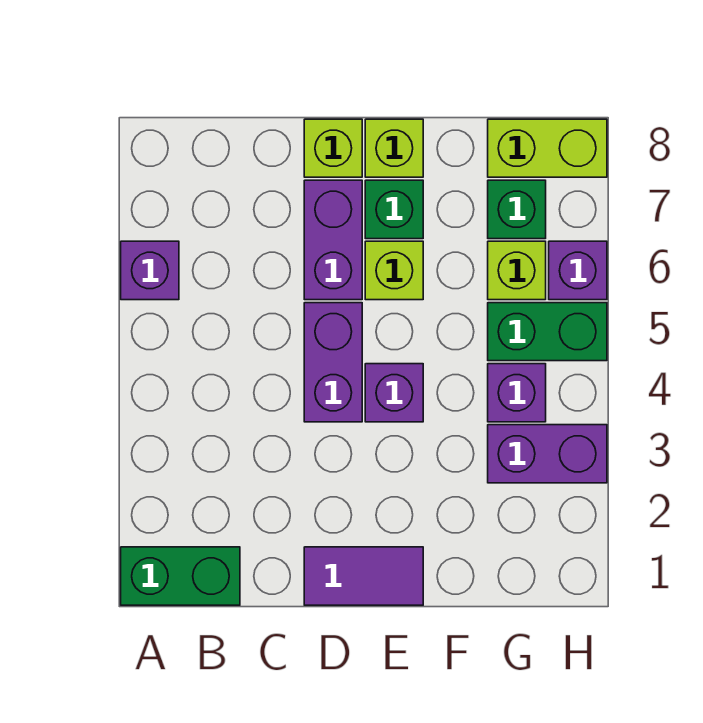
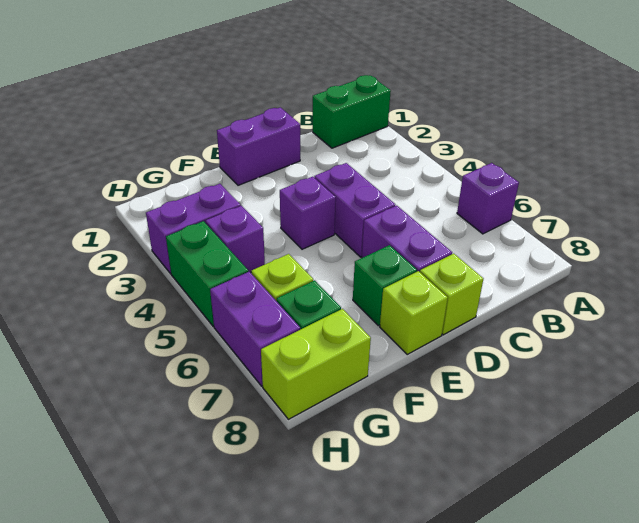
purple 1x2 tile [304,547,423,605] -> purple 1x2 brick [217,107,300,185]
lime 1x1 brick [365,241,423,300] -> none
green 1x2 brick [488,303,607,361] -> green 1x2 brick turned to [166,221,248,326]
purple 1x1 brick [549,241,607,300] -> purple 1x2 brick [210,272,300,386]

